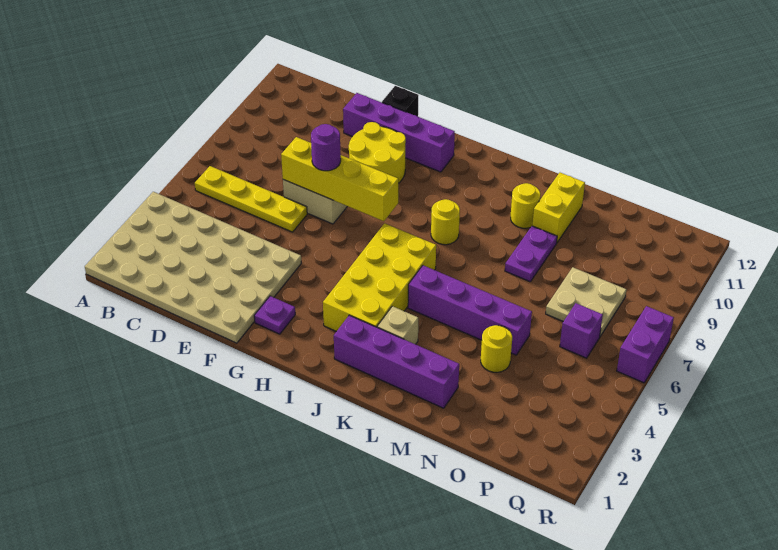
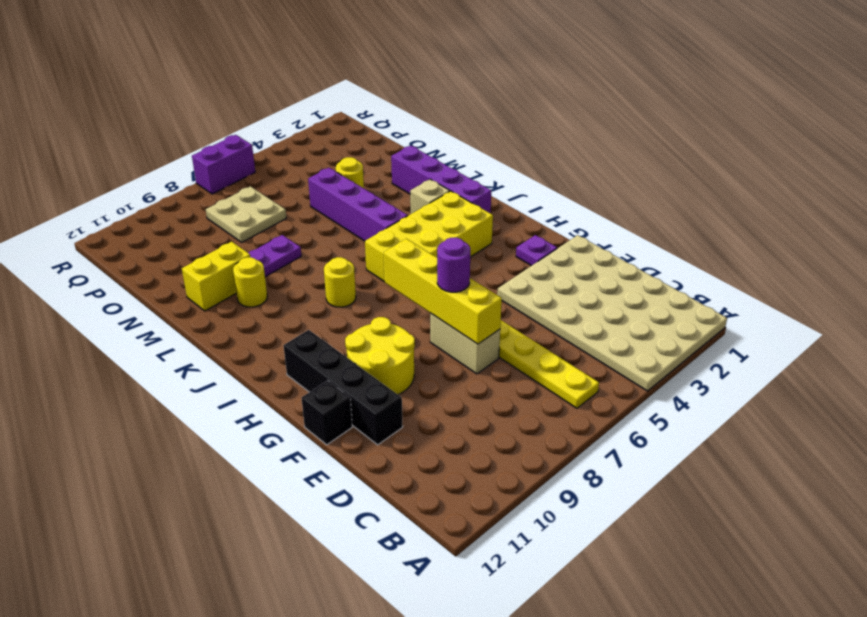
purple 1x4 brick [343,93,455,172] -> black 1x4 brick [284,330,403,445]
purple 1x1 brick [560,303,603,358] -> none

